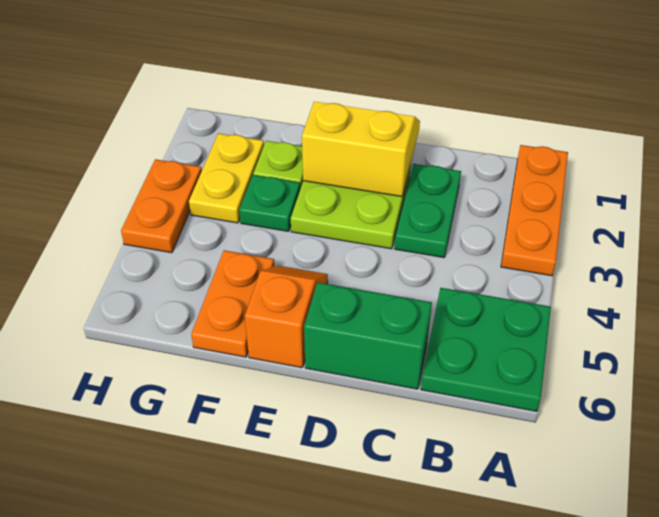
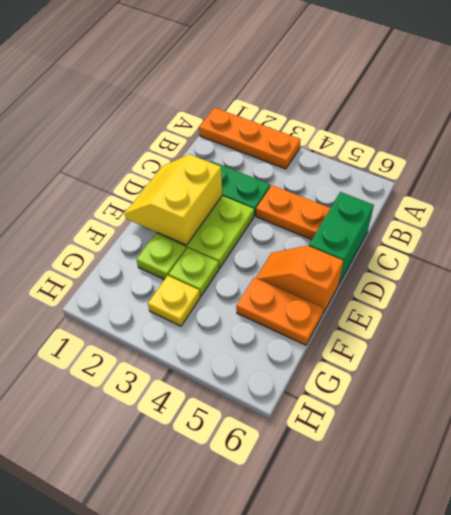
green 2x2 plate [421,288,551,411] -> none
green 1x1 plate [239,175,300,232] -> lime 1x1 plate [169,248,219,296]
yellow 1x2 plate [189,133,264,223] -> yellow 1x1 plate [148,275,200,326]
orange 1x2 plate [121,159,202,253] -> orange 1x2 plate moved to [256,185,330,240]

